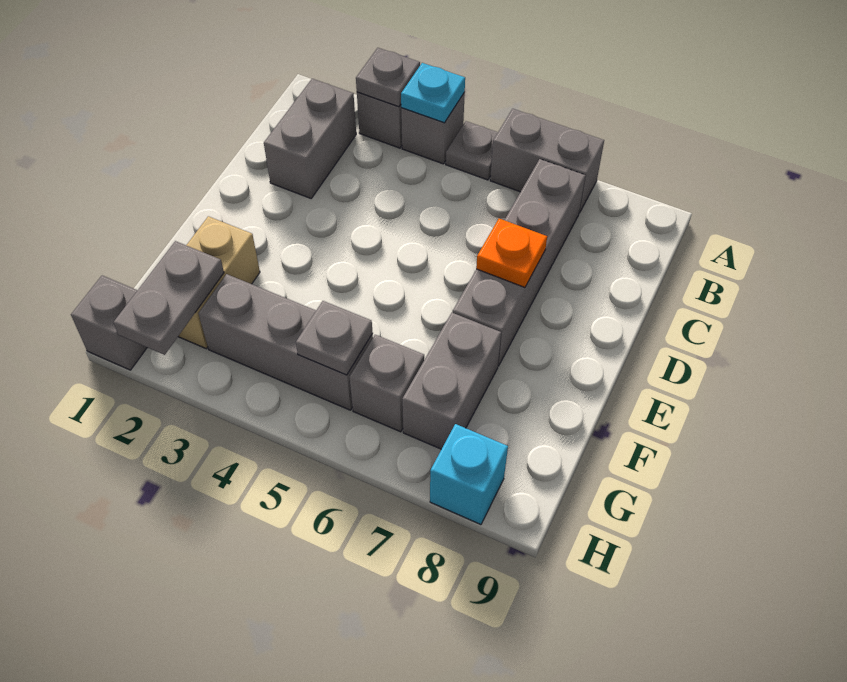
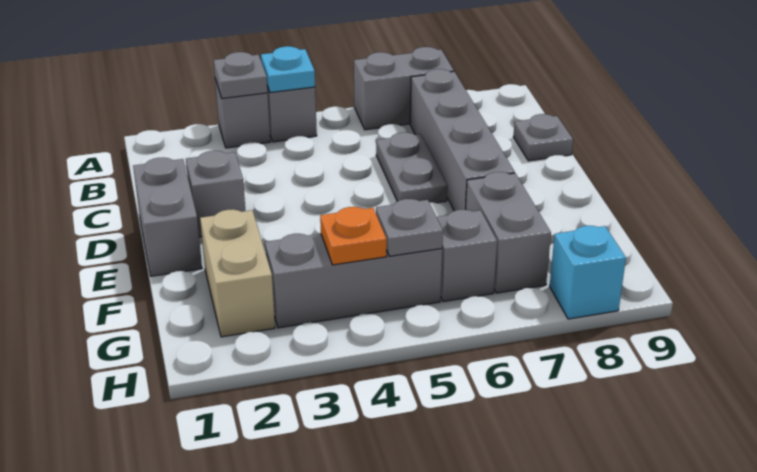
grey 1x1 plate [446,121,498,180] -> grey 1x1 plate moved to [513,114,573,161]
grey 1x2 brick [264,79,356,198] -> grey 1x2 brick moved to [133,157,202,276]
orange 1x1 plate [476,219,547,287] -> orange 1x1 plate moved to [320,207,387,265]
grey 1x2 plate [114,241,224,355] -> grey 1x2 plate moved to [376,132,447,203]
grey 1x1 brick [71,276,147,370] -> grey 1x1 brick moved to [186,151,245,237]

